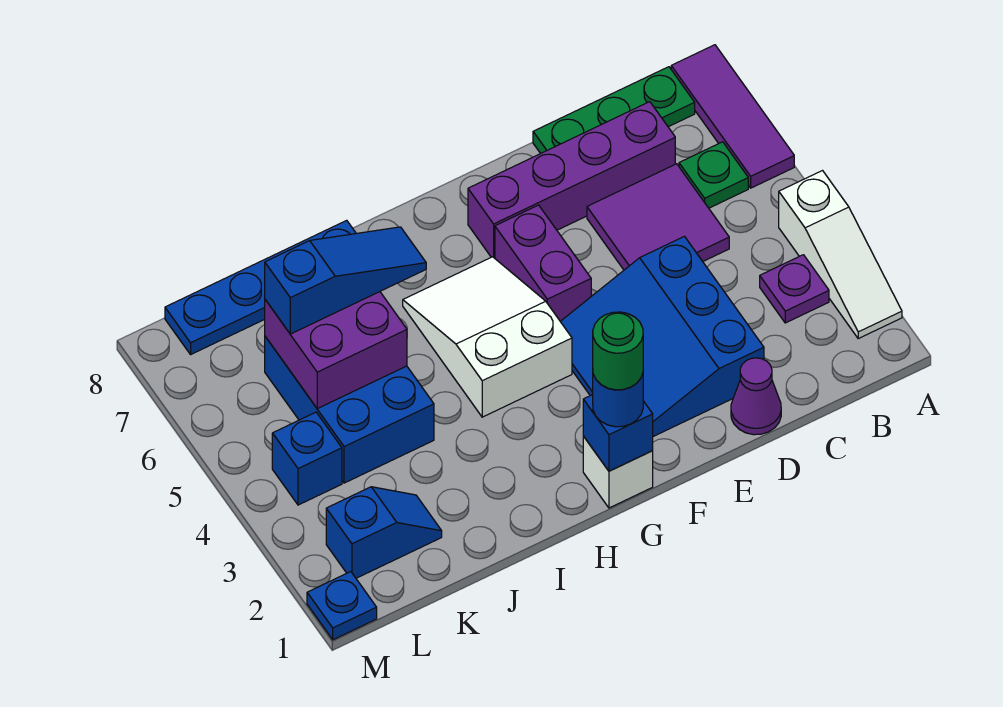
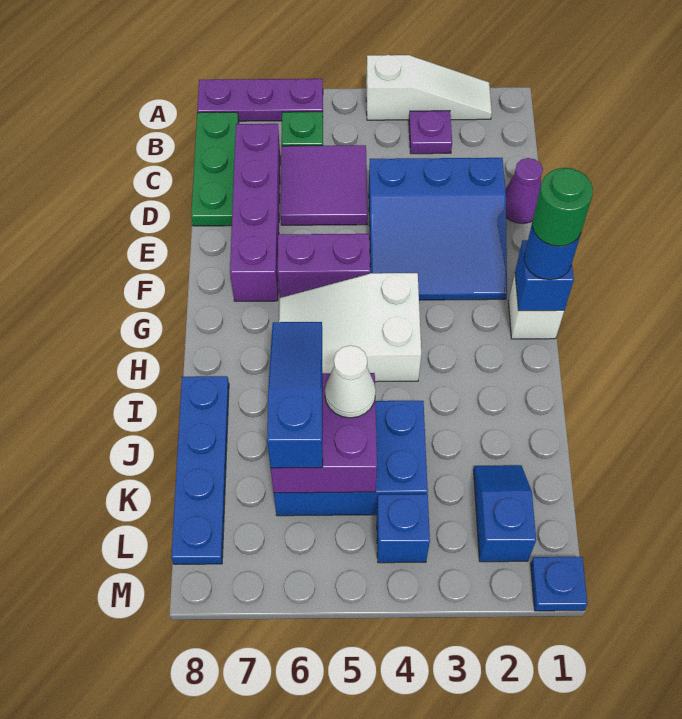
purple 1x3 tile [671,45,794,188] -> purple 1x3 plate [197,79,323,121]
none -> white 1x1 cone [325,345,376,418]

